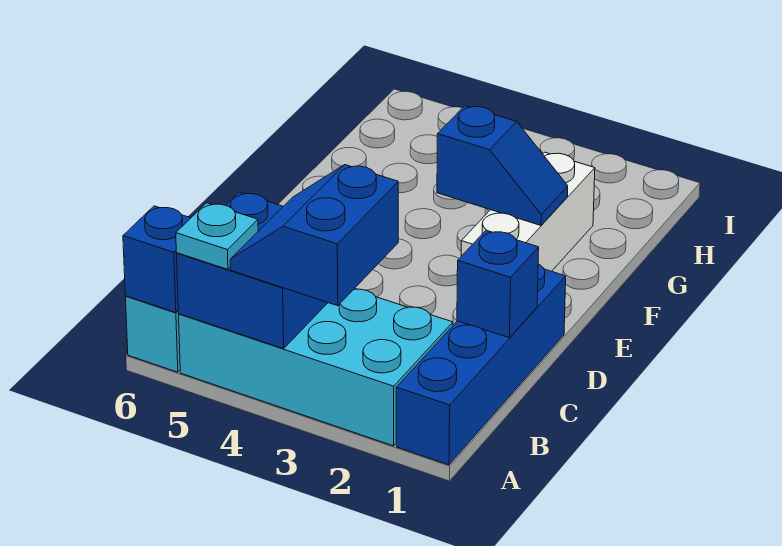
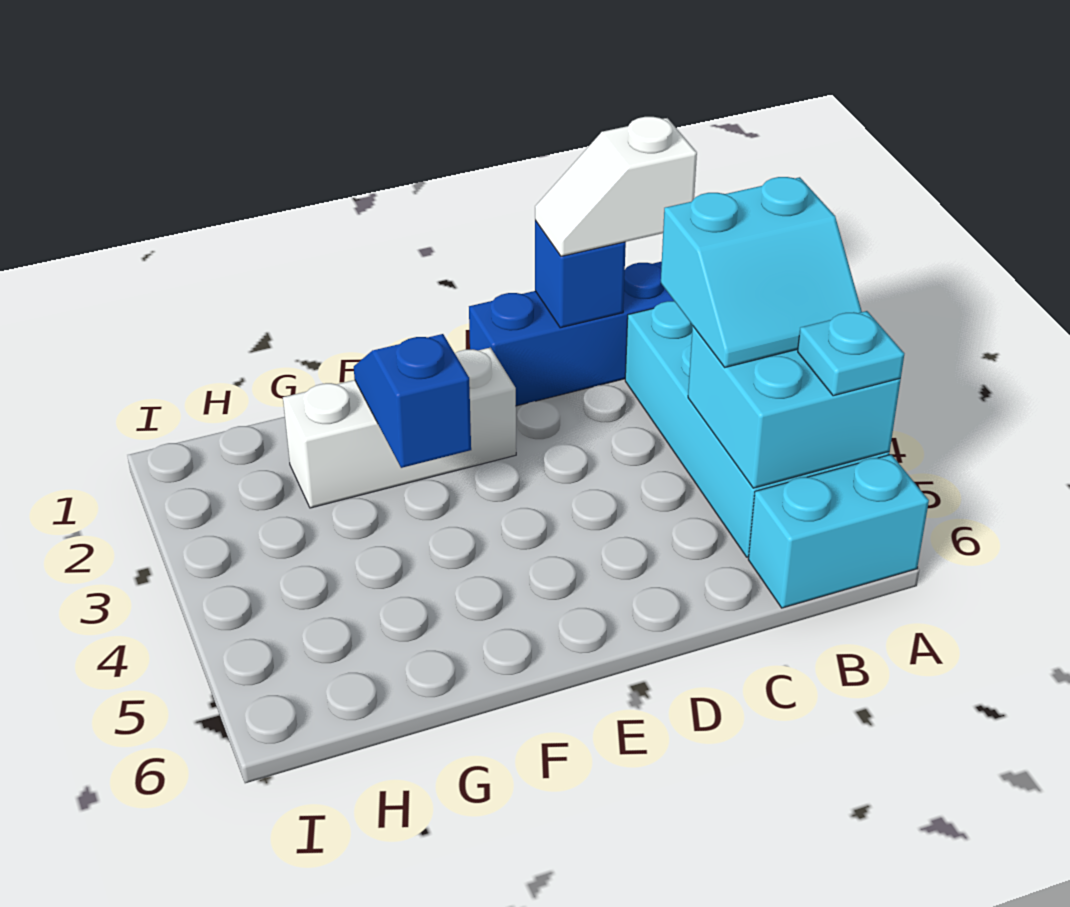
blue 2x2 slope [230,165,398,306] -> cyan 2x2 slope [661,177,862,367]
blue 2x2 brick [177,192,328,349] -> cyan 2x2 brick [688,326,901,488]
blue 1x1 brick [123,206,190,313] -> none
none -> white 1x2 slope [535,117,697,256]

